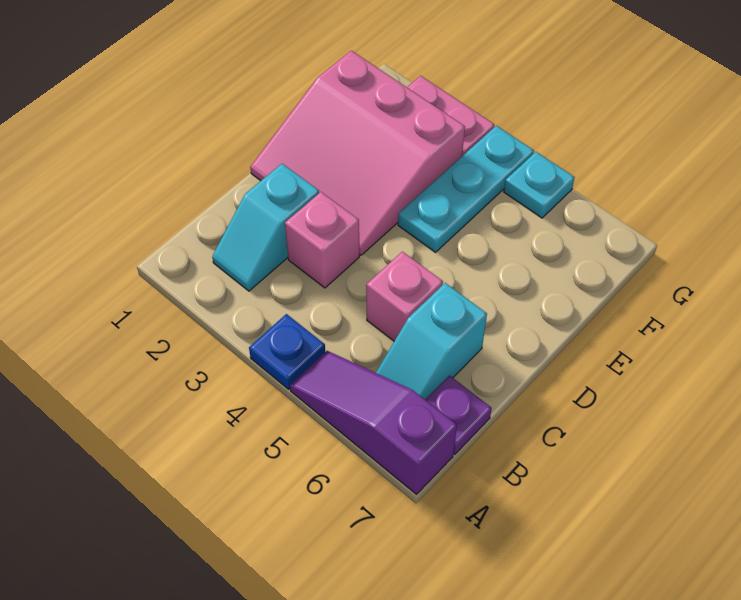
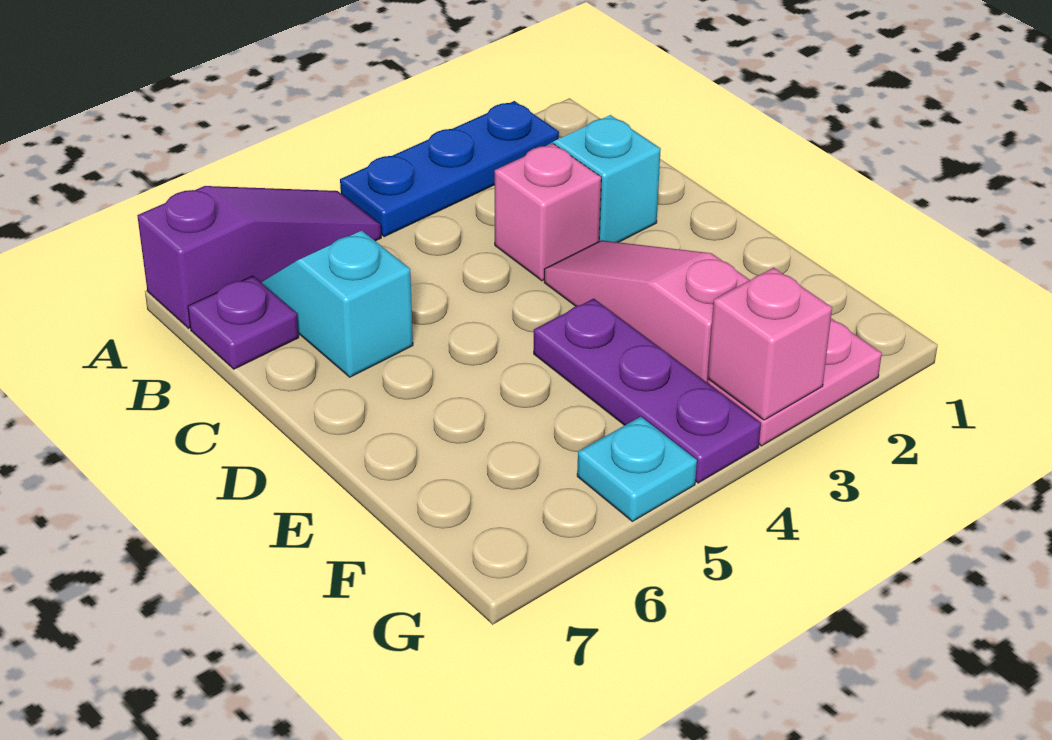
blue 1x1 plate [249,314,325,389] -> blue 1x3 plate [340,101,559,237]
pink 1x1 brick [366,252,443,341] -> pink 1x1 brick moved to [708,268,832,420]
pink 3x3 slope [250,51,465,255] -> pink 1x3 slope [544,240,750,382]
cyan 1x3 plate [398,126,534,252] -> purple 1x3 plate [534,299,761,483]

